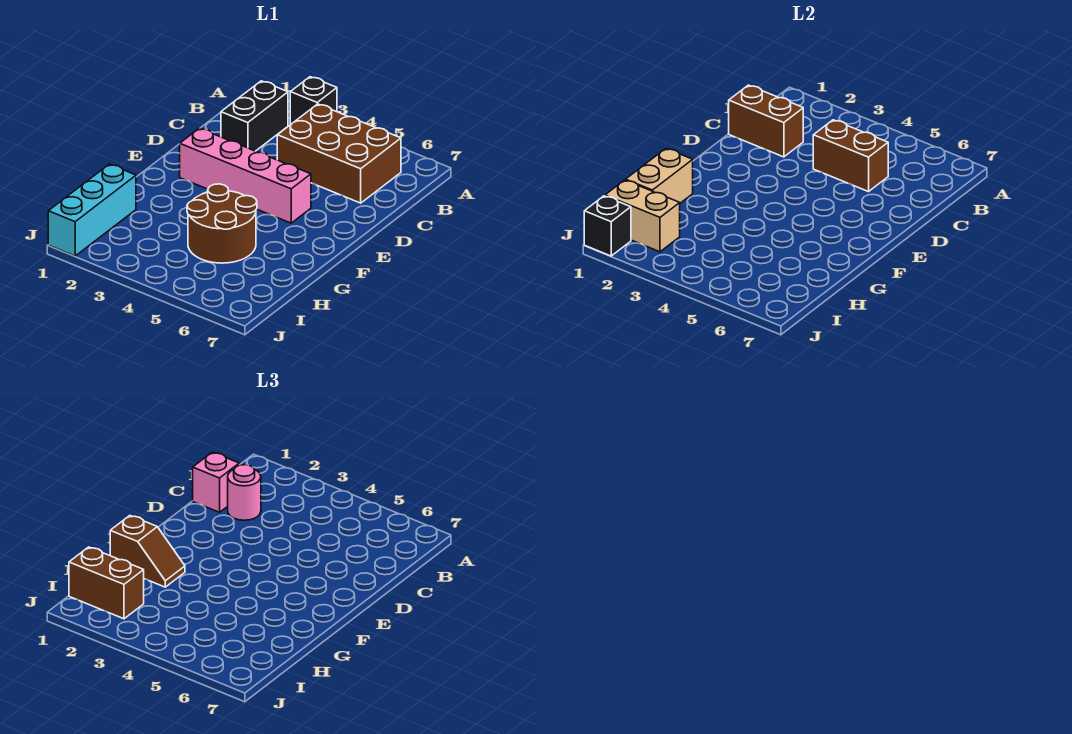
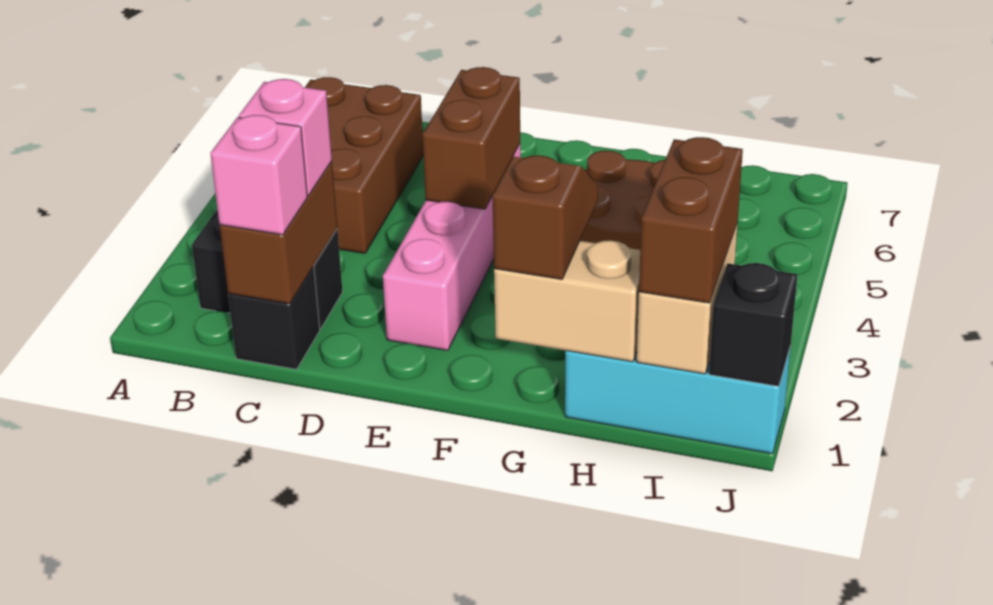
black 1x1 brick [290,77,337,125] -> black 1x1 brick moved to [228,267,320,369]
pink 1x1 round brick [228,465,261,520] -> pink 1x1 brick [239,79,332,196]
brown 1x2 brick [813,120,888,192] -> brown 1x2 brick moved to [422,67,520,209]

